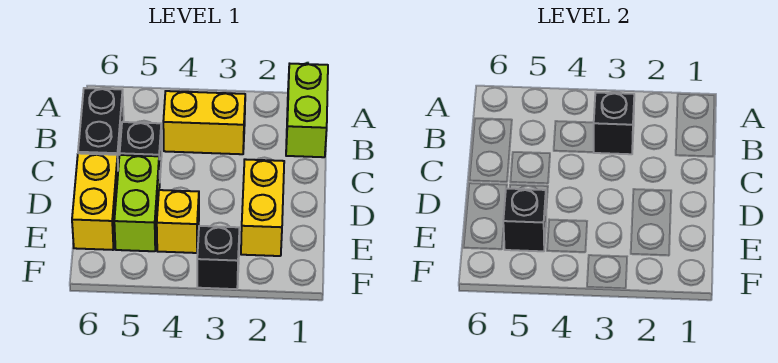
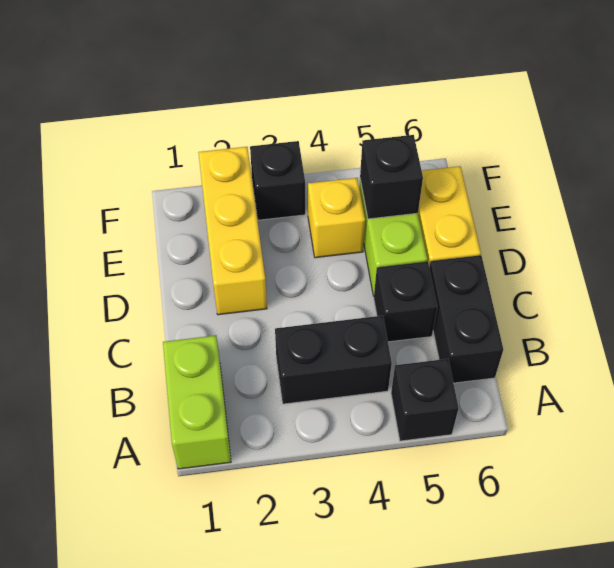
yellow 1x2 brick [163,91,245,154] -> black 1x2 brick [275,316,392,404]
black 1x1 brick [594,93,634,154] -> black 1x1 brick moved to [391,359,459,441]
yellow 1x2 brick [241,159,284,256] -> yellow 1x3 brick [198,147,267,315]

